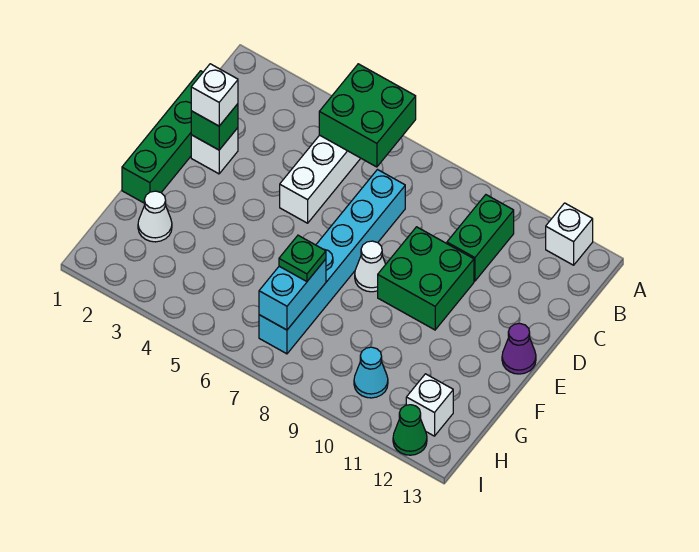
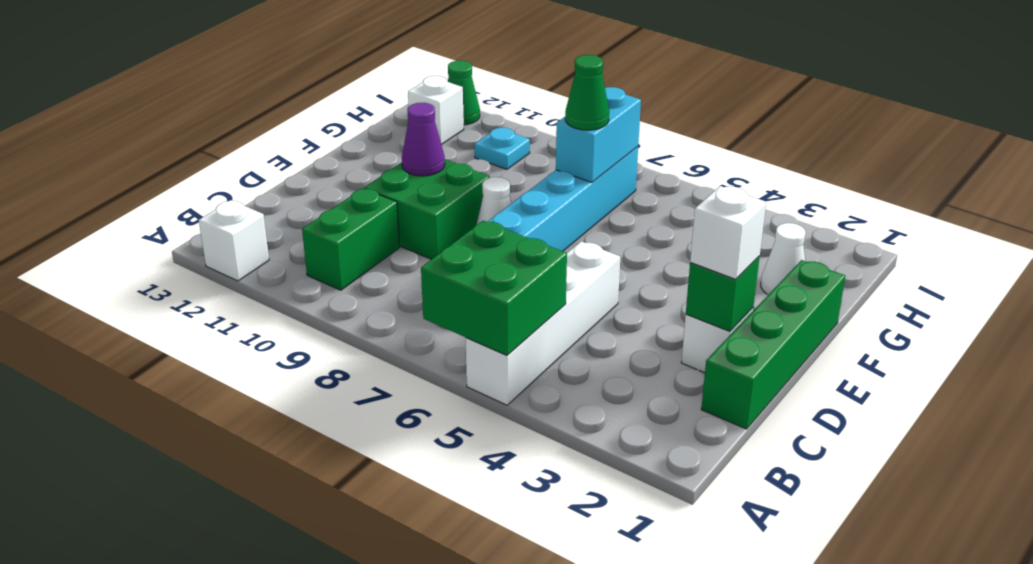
purple 1x1 cone [502,323,536,374] -> purple 1x1 cone moved to [402,103,445,176]
green 1x1 plate [279,235,326,282] -> green 1x1 cone [565,55,609,130]
cyan 1x1 cone [354,347,388,398] -> cyan 1x1 plate [475,128,530,169]

